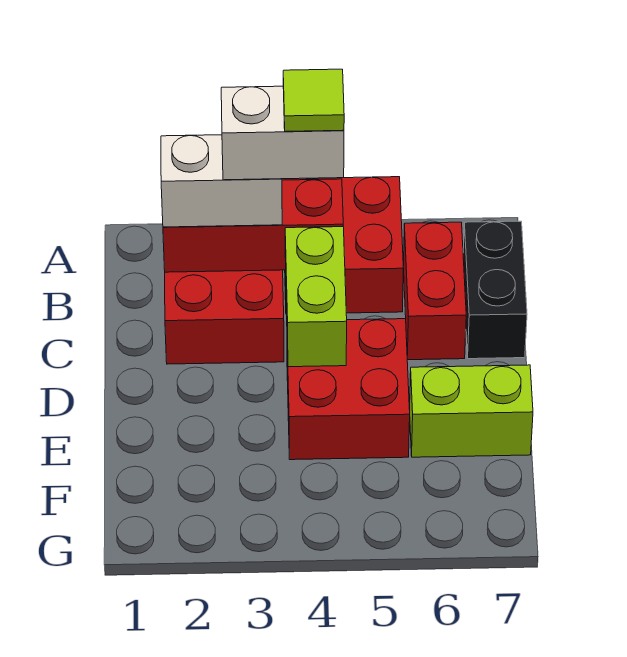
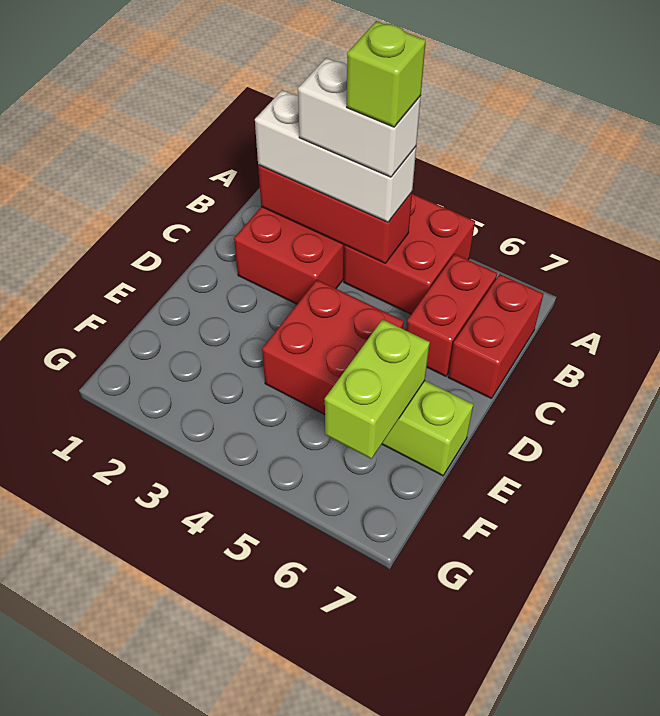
white 1x2 brick [161,135,282,227] -> white 1x3 brick [255,90,416,222]
lime 1x1 tile [283,69,344,131] -> lime 1x1 brick [347,21,426,127]
black 1x2 brick [463,221,527,359] -> red 1x2 brick [448,274,544,398]
lime 1x2 brick [285,227,347,367] -> lime 1x2 brick moved to [325,320,430,459]

